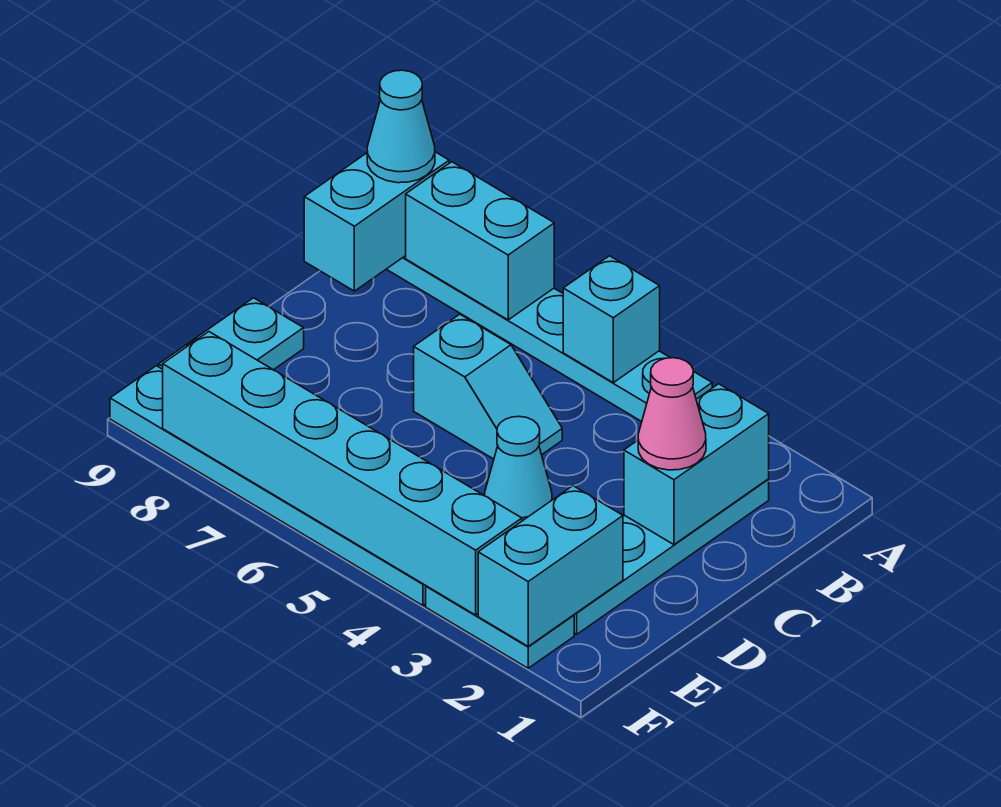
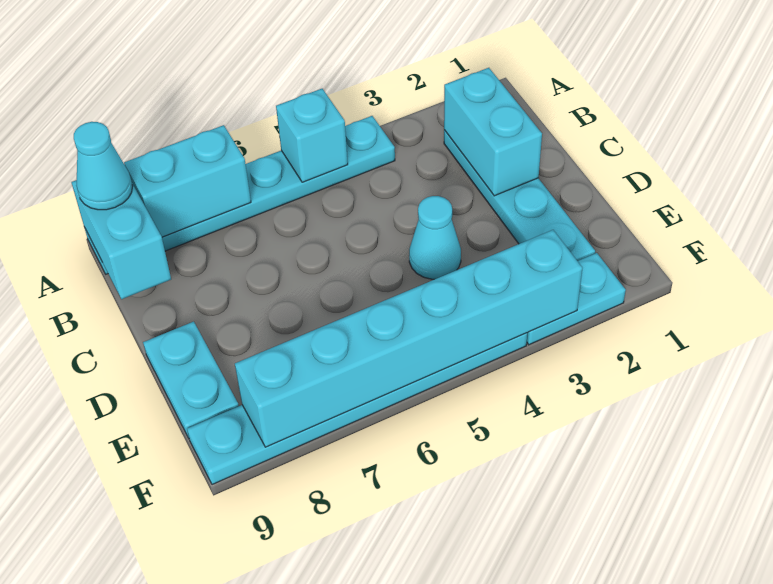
pink 1x1 cone [638,358,706,470] -> none
cyan 1x2 slope [414,314,562,459] -> none
cyan 1x2 brick [478,486,623,646] -> none

